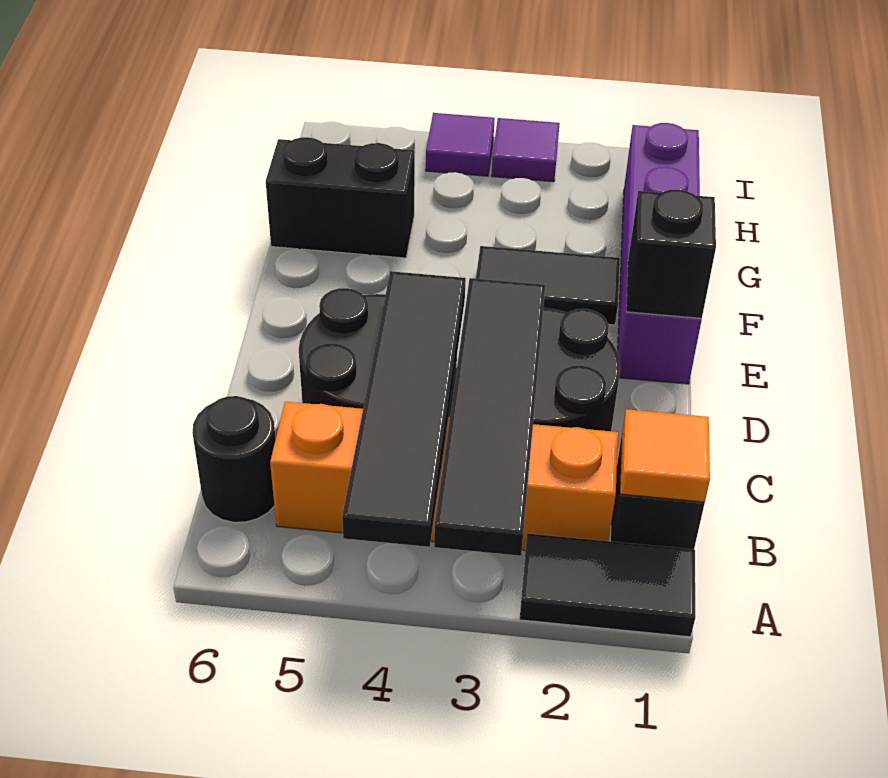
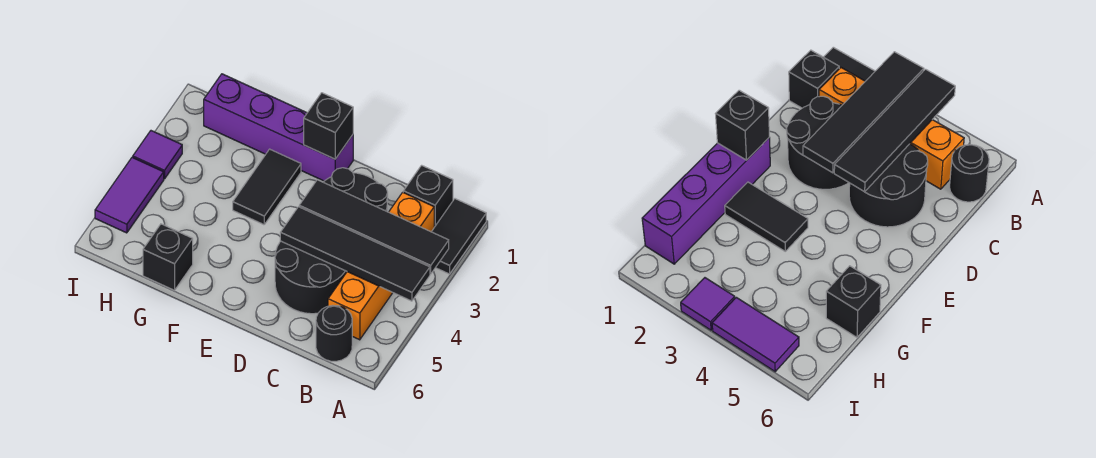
orange 1x1 tile [620,409,710,502] -> none
black 1x2 brick [266,137,415,258] -> black 1x1 brick [143,224,193,290]
purple 1x1 tile [426,113,495,176] -> purple 1x2 tile [95,157,164,233]

